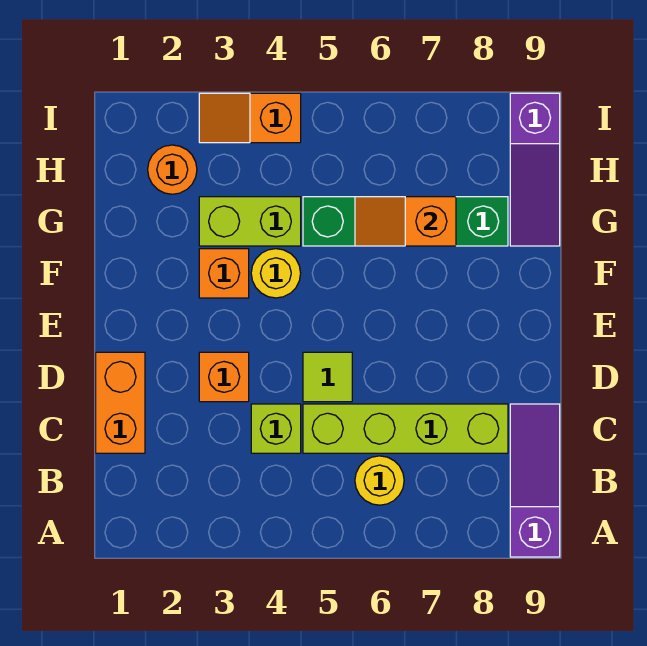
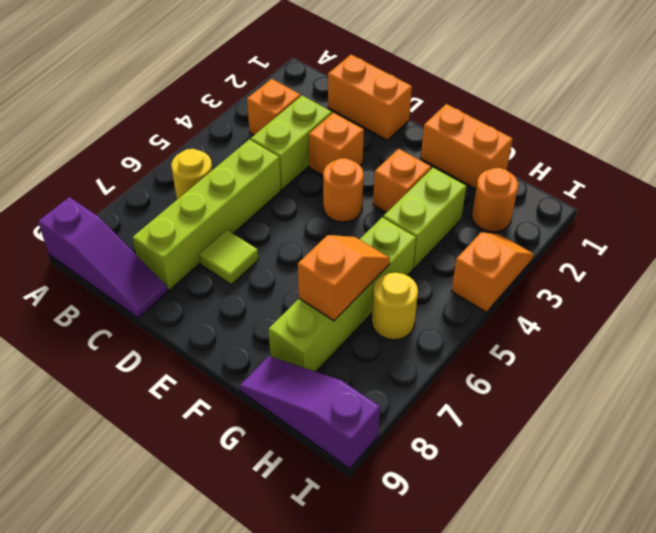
none -> orange 1x1 brick [247,79,301,135]
lime 1x1 brick [251,404,301,453] -> lime 1x2 brick [251,96,332,189]
lime 1x1 tile [303,352,352,402] -> lime 1x1 tile moved to [199,230,259,285]
none -> orange 1x1 round brick [323,158,364,222]
none -> orange 1x2 brick [421,104,513,189]
yellow 1x1 round brick [251,249,301,298] -> yellow 1x1 round brick moved to [372,273,418,340]
green 1x4 brick [303,197,508,246] -> lime 1x4 brick [269,217,416,372]

